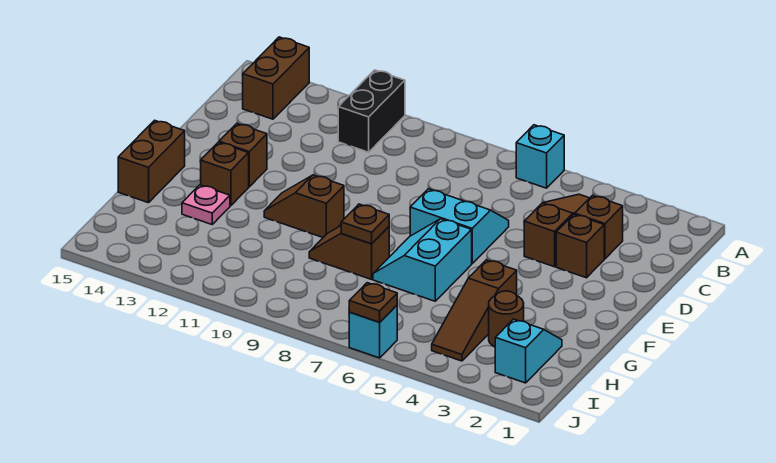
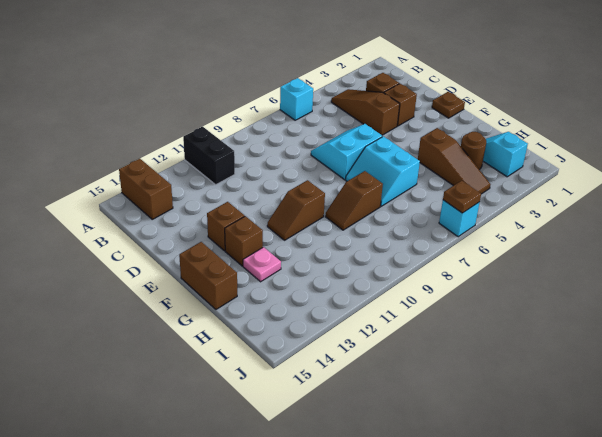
brown 1x1 plate [341,204,389,244] -> brown 1x1 plate moved to [432,92,465,118]

